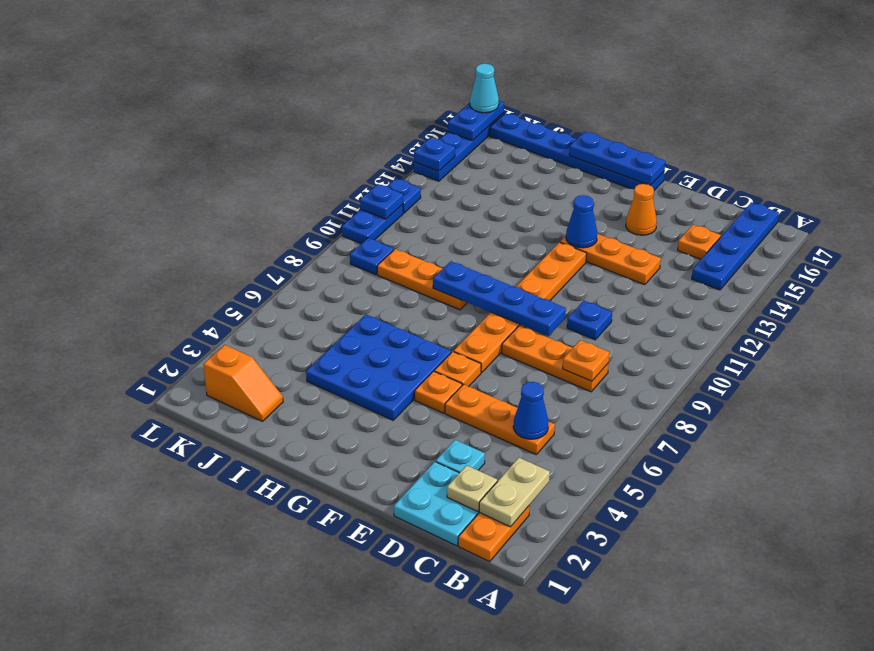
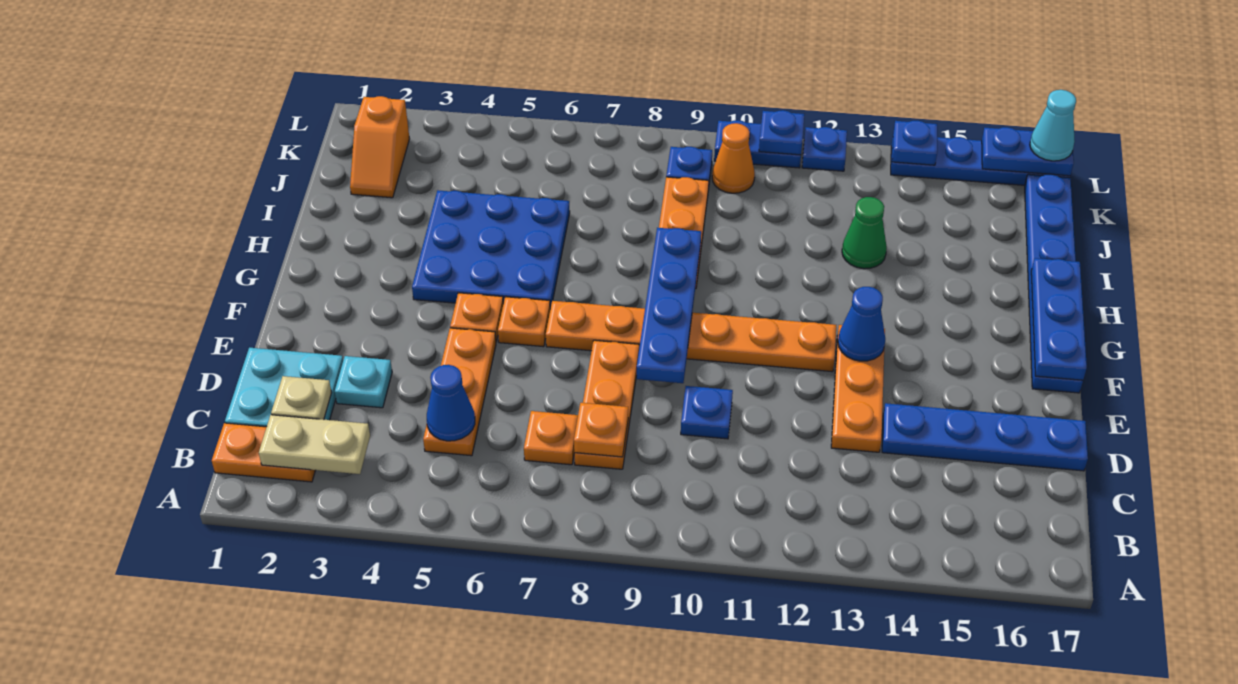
blue 1x4 plate [692,202,779,290] -> blue 1x4 plate moved to [882,403,1088,471]
orange 1x1 plate [678,225,721,259] -> orange 1x1 plate moved to [524,411,578,465]
orange 1x1 cone [626,184,657,235] -> orange 1x1 cone moved to [712,123,755,193]
none -> green 1x1 cone [842,197,887,269]

